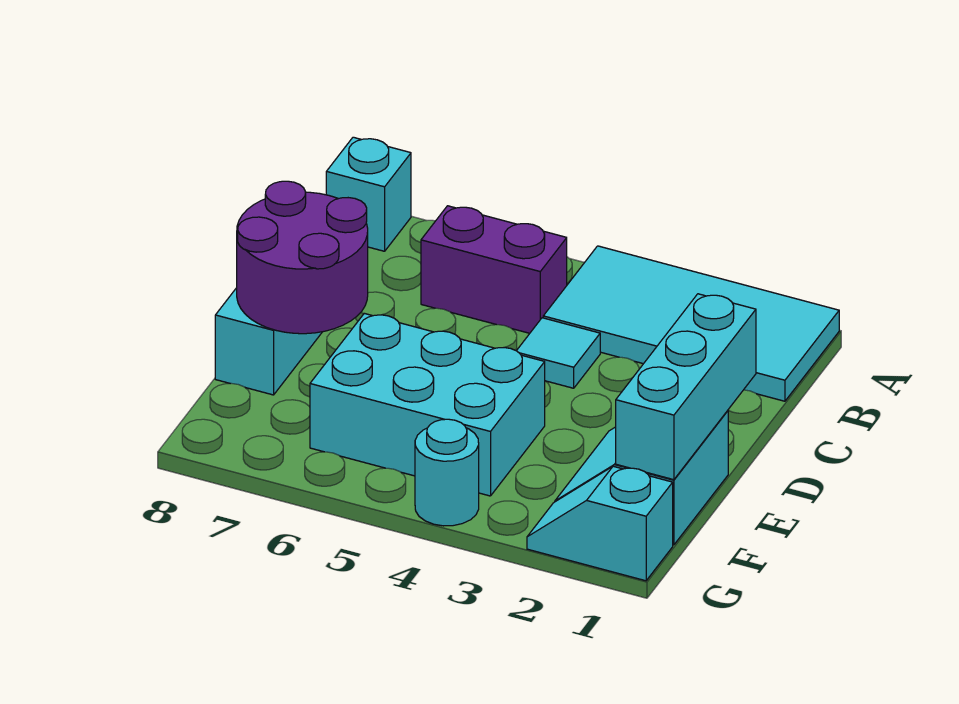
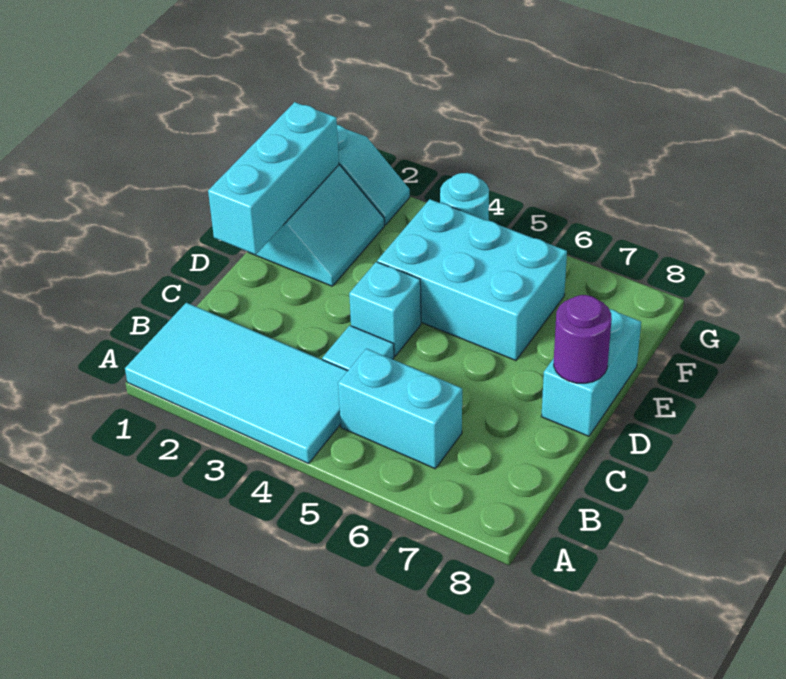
cyan 1x1 brick [326,137,411,251] -> cyan 1x1 brick moved to [349,262,421,356]
purple 1x2 brick [421,206,567,333] -> cyan 1x2 brick [338,349,462,469]
purple 2x2 round brick [237,181,368,334] -> purple 1x1 round brick [554,295,612,383]

